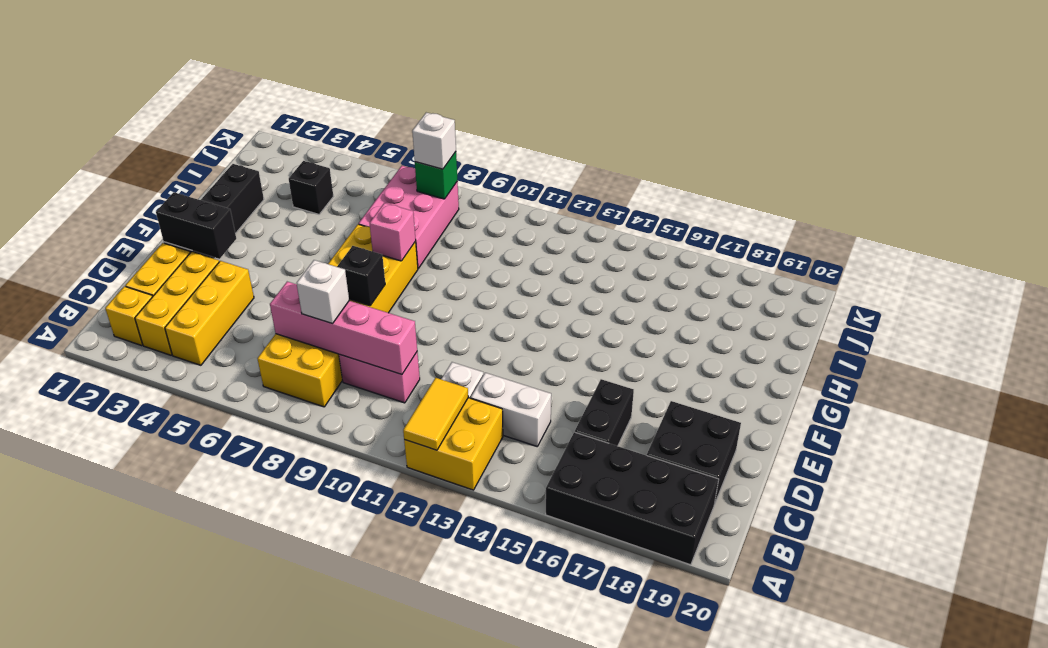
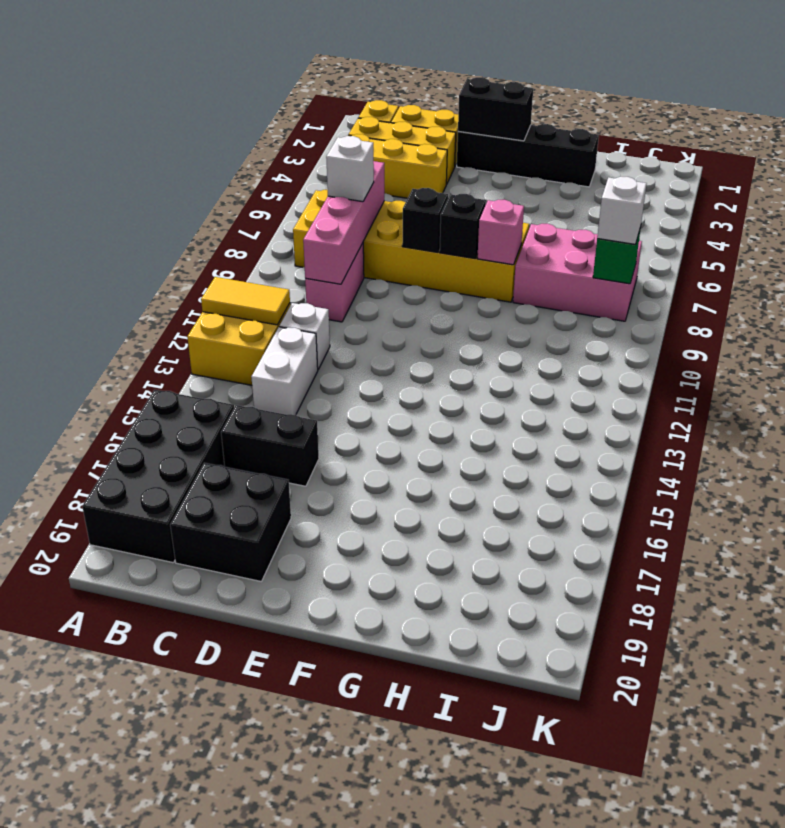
black 1x2 brick [156,192,236,259] -> black 1x2 brick turned to [458,77,533,141]
black 1x1 brick [289,161,333,214] -> black 1x1 brick moved to [440,194,486,258]

